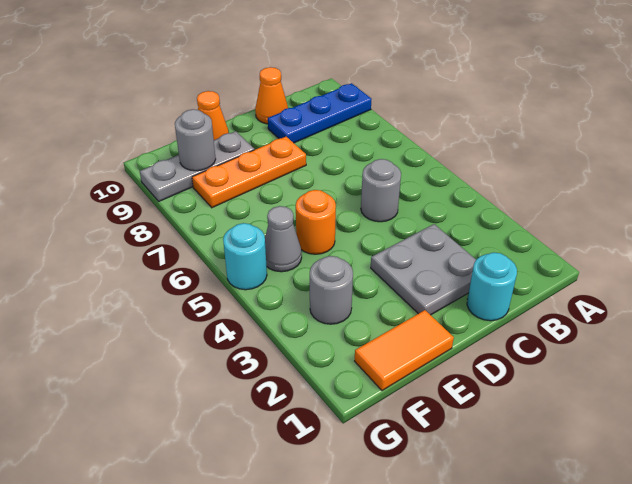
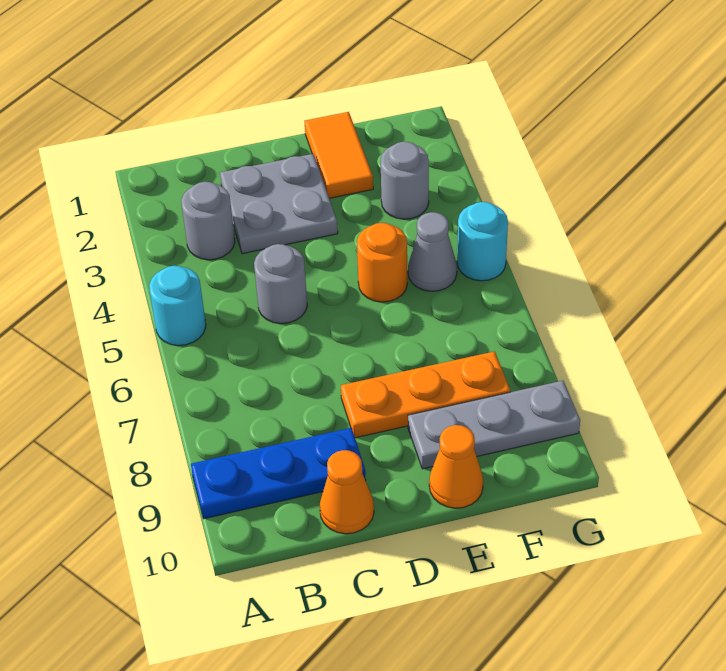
cyan 1x1 round brick [467,252,517,321] -> cyan 1x1 round brick moved to [149,266,206,346]
orange 1x2 tile [355,310,454,391] -> orange 1x2 tile turned to [305,112,373,198]
grey 1x1 round brick [175,109,216,171] -> grey 1x1 round brick moved to [181,182,235,260]

